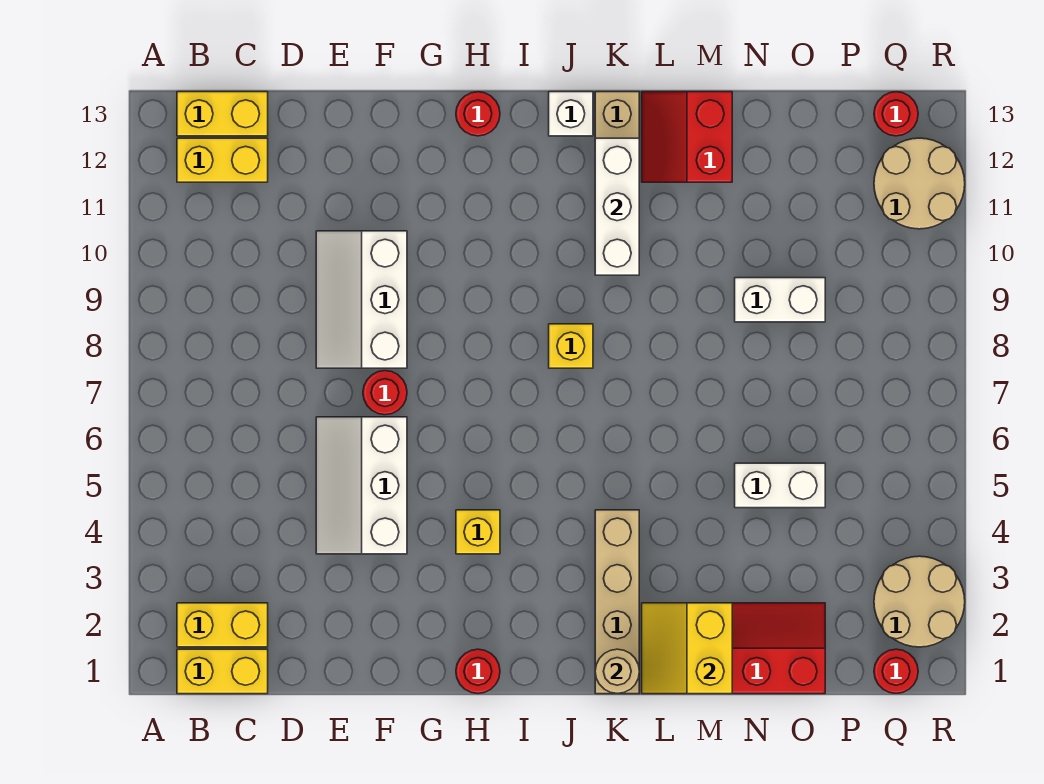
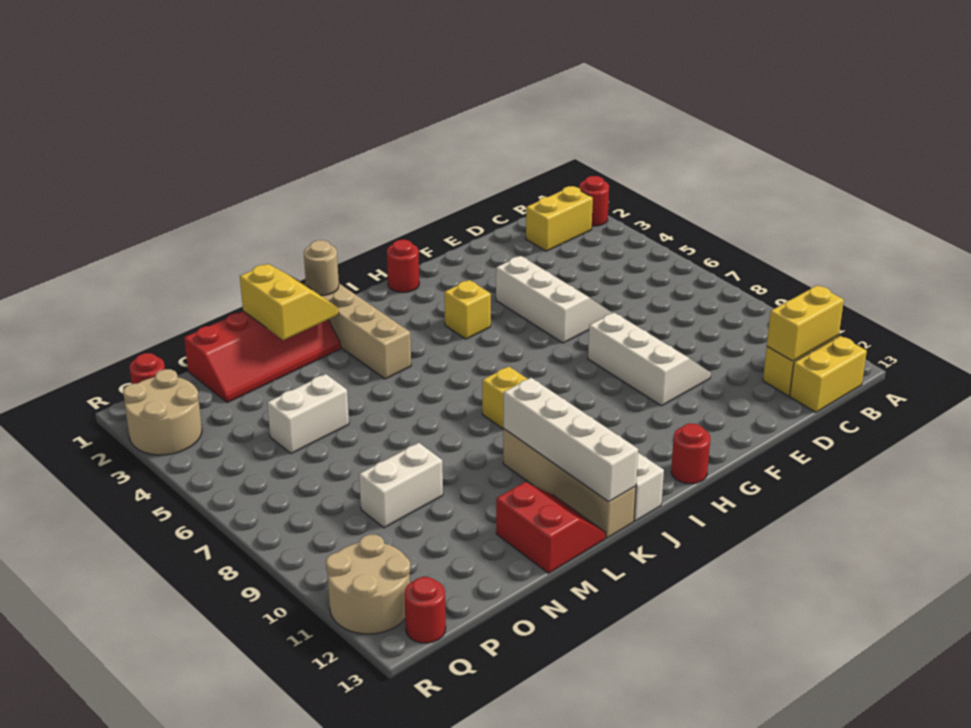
yellow 1x2 brick [177,649,268,694] -> yellow 1x2 brick moved to [767,285,844,361]
red 1x1 round brick [363,371,407,415] -> red 1x1 round brick moved to [579,176,609,226]
white 1x3 brick [595,138,639,275] -> white 1x4 brick [504,378,638,502]

